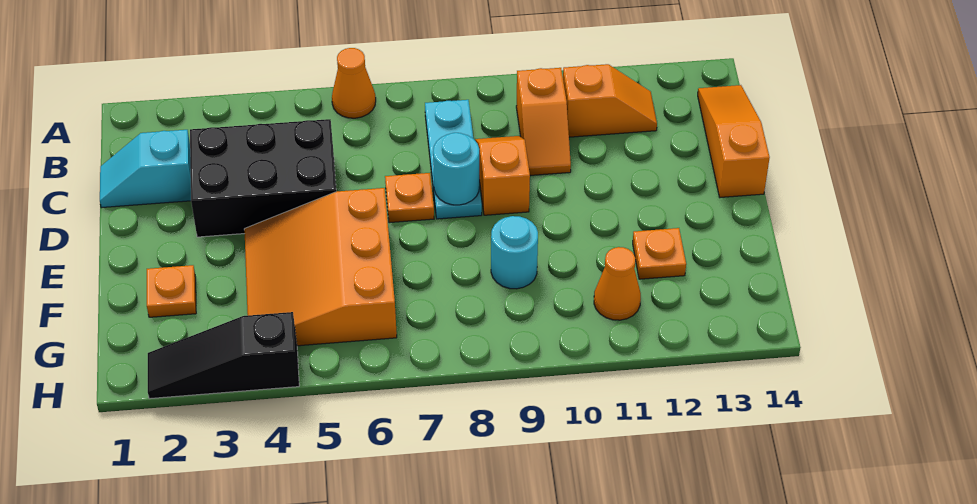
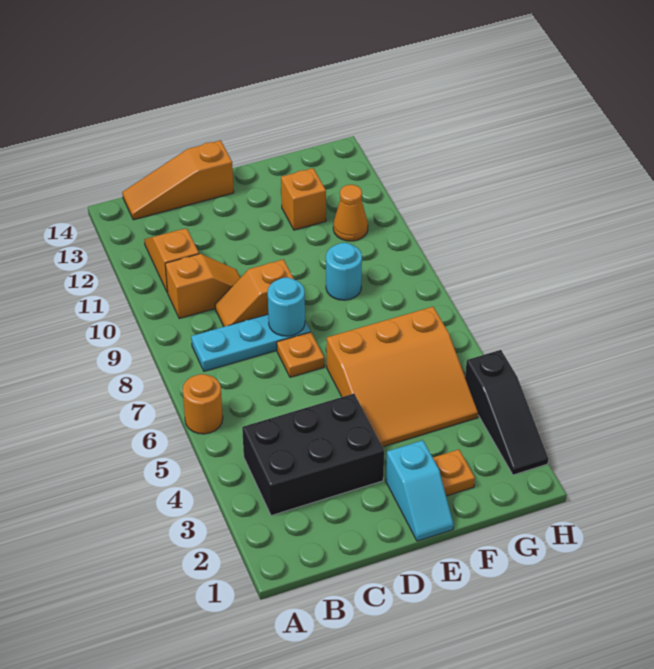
orange 1x1 cone [332,48,376,118] -> orange 1x1 round brick [183,374,223,434]
cyan 1x2 slope [100,130,191,208] -> cyan 1x2 slope moved to [386,440,454,541]
black 2x3 brick [190,119,336,237] -> black 2x3 brick turned to [242,394,384,516]
orange 1x1 plate [633,228,686,279] -> orange 1x1 brick [281,168,326,230]

